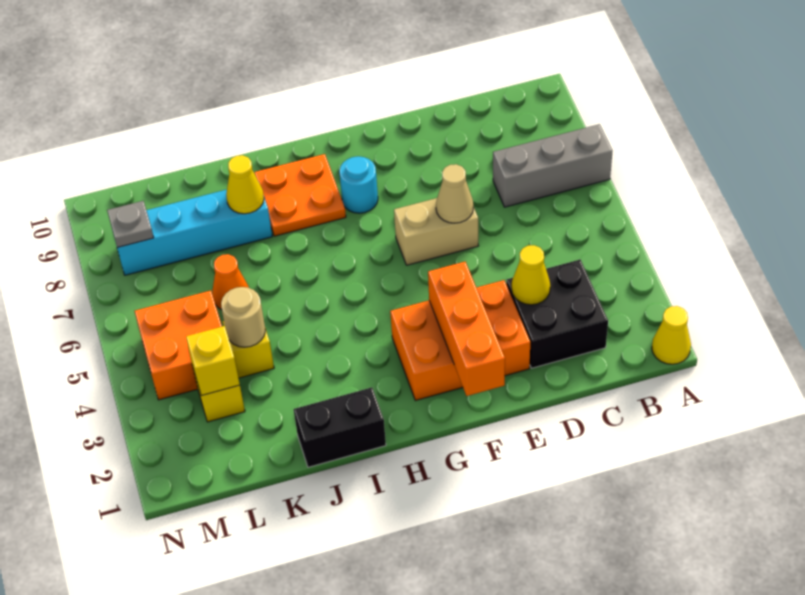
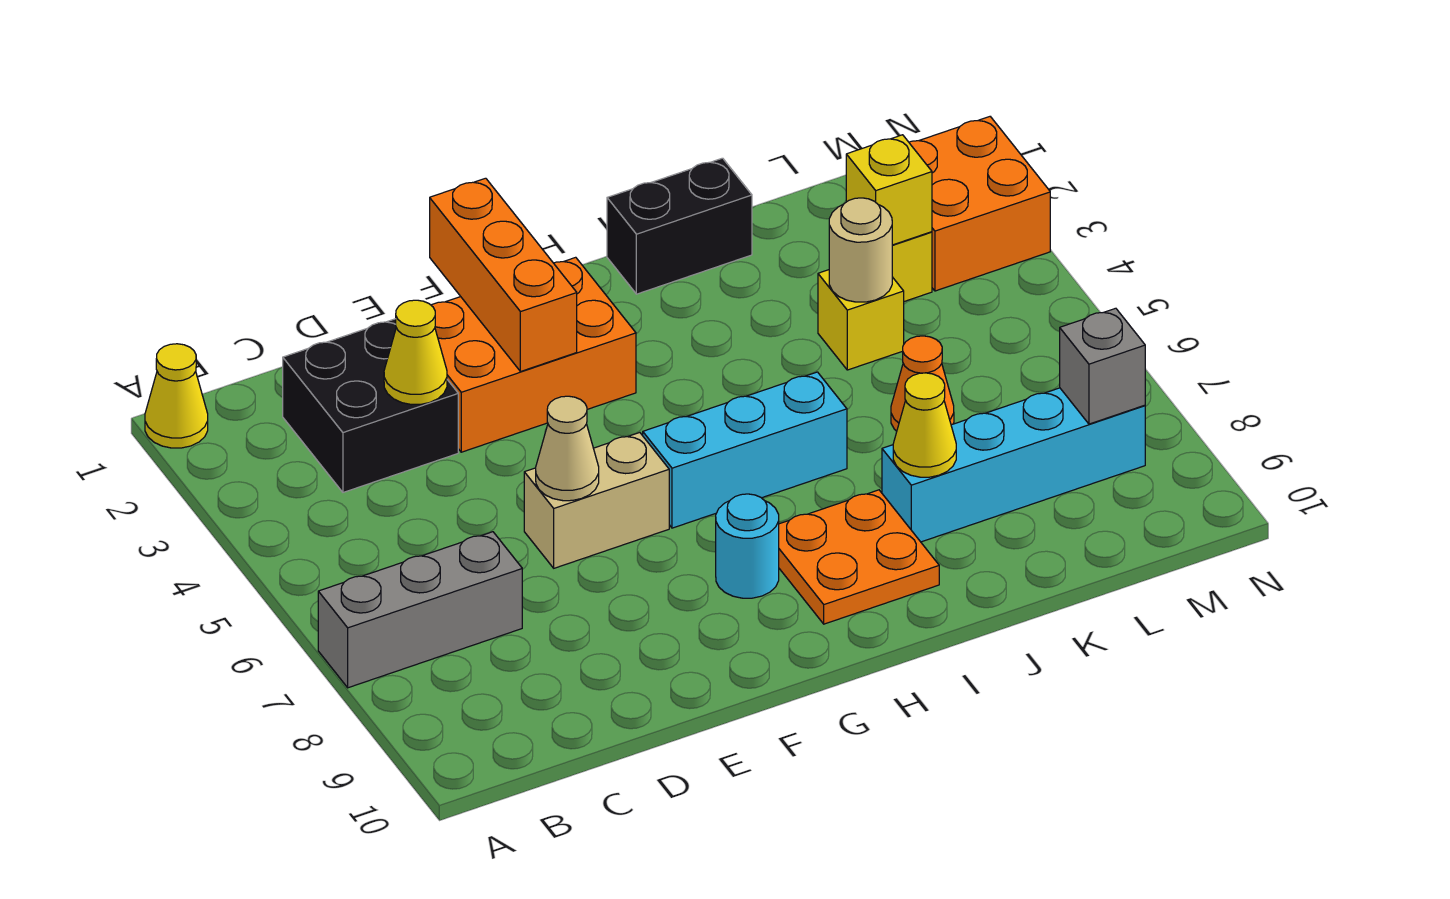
none -> cyan 1x3 brick [643,372,847,528]
orange 2x2 brick [135,291,222,400] -> orange 2x2 brick moved to [909,117,1050,291]
grey 1x1 plate [107,201,154,248] -> grey 1x1 brick [1060,308,1145,424]

